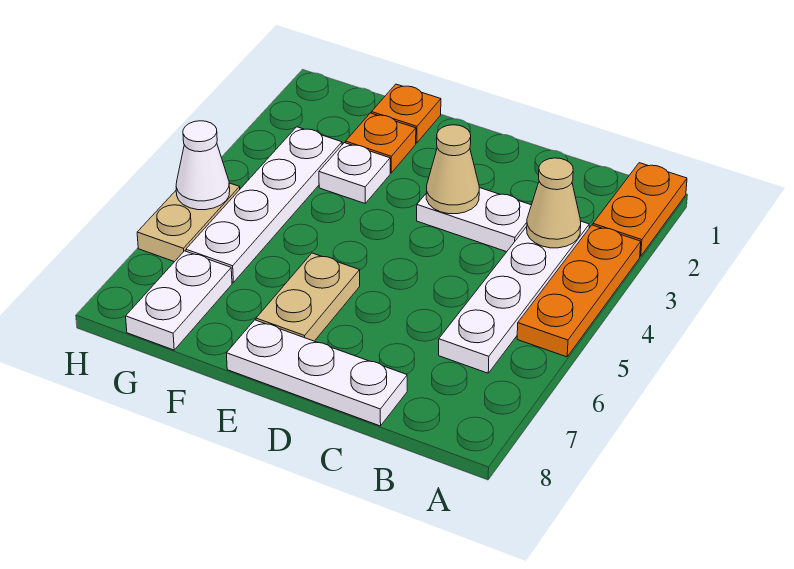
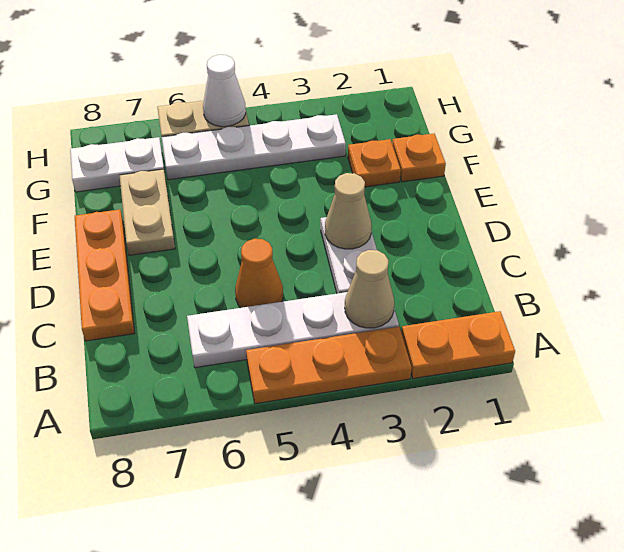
none -> orange 1x1 cone [235,239,283,308]
white 1x3 plate [226,320,407,426] -> orange 1x3 plate [75,209,134,341]
tan 1x2 plate [256,253,360,341] -> tan 1x2 plate turned to [119,169,175,255]
white 1x1 plate [319,143,390,203] -> none

